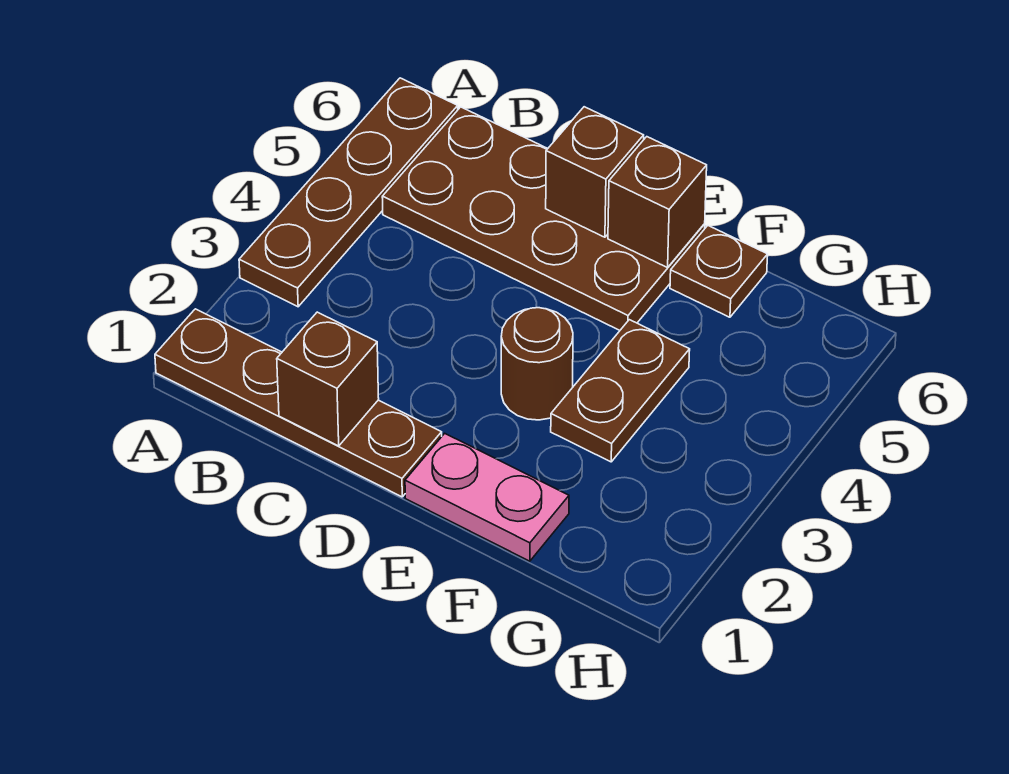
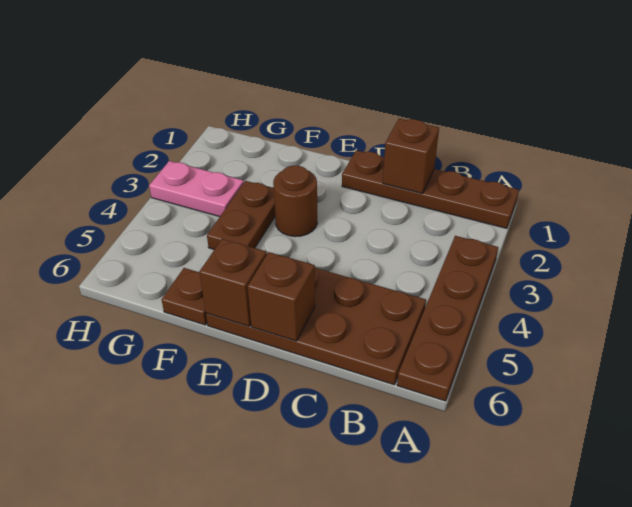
pink 1x2 plate [405,433,569,561] -> pink 1x2 plate moved to [149,161,244,217]

